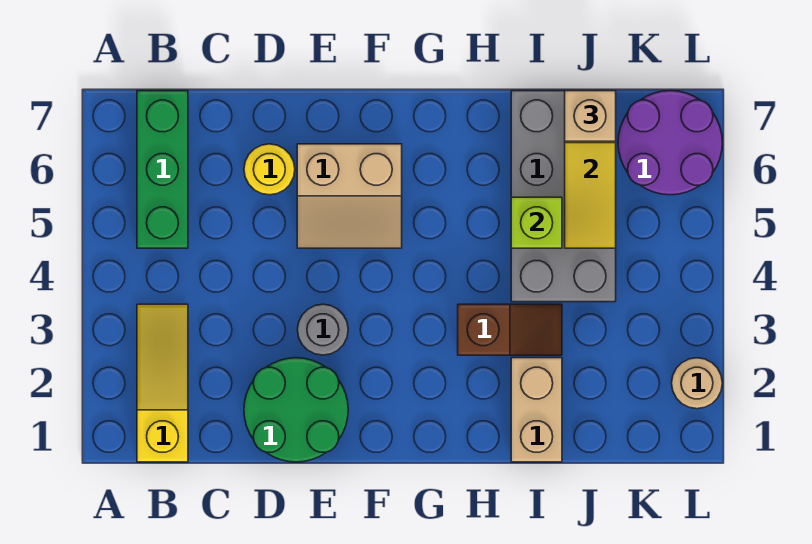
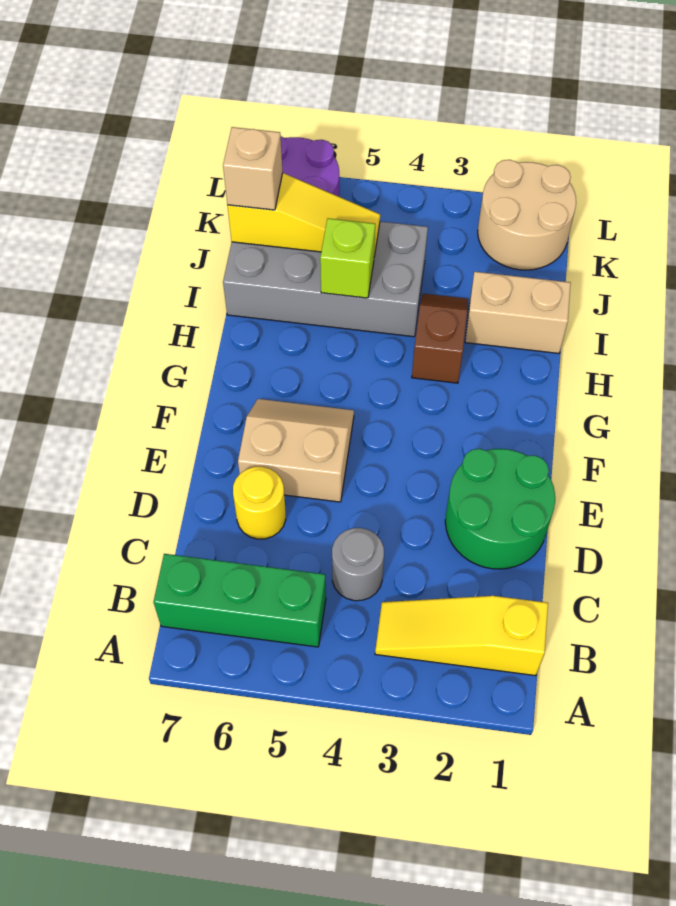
grey 1x1 round brick [297,304,348,355] -> grey 1x1 round brick moved to [332,528,384,601]
tan 2x2 slope [297,144,402,248] -> tan 2x2 slope turned to [238,399,354,502]
tan 1x1 round brick [672,358,722,409] -> tan 2x2 round brick [478,160,576,270]

